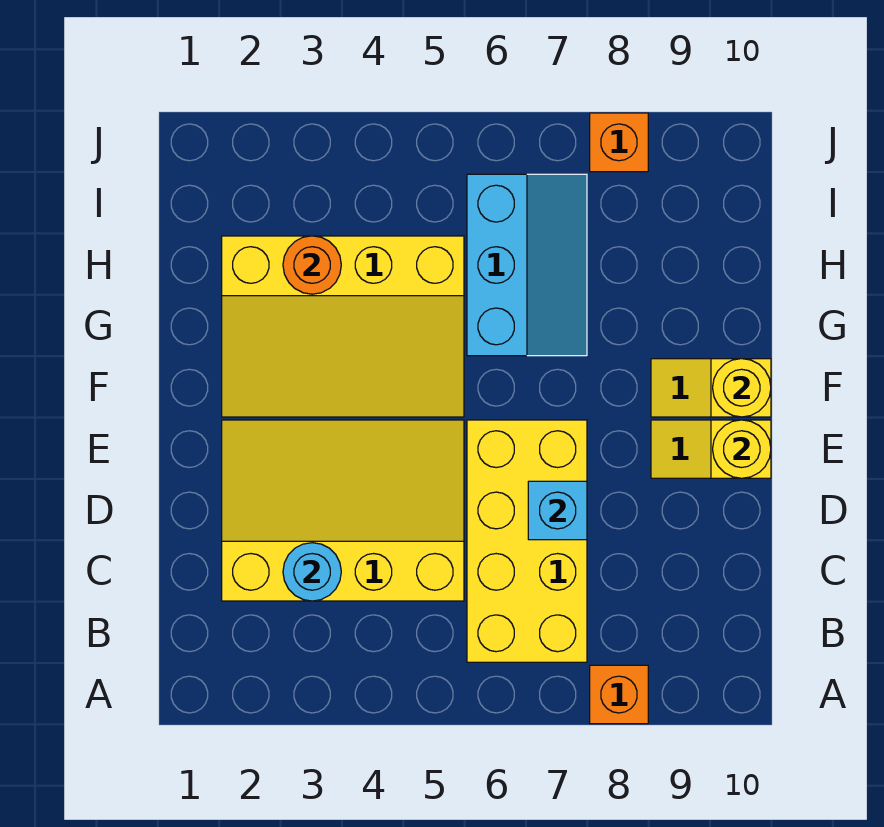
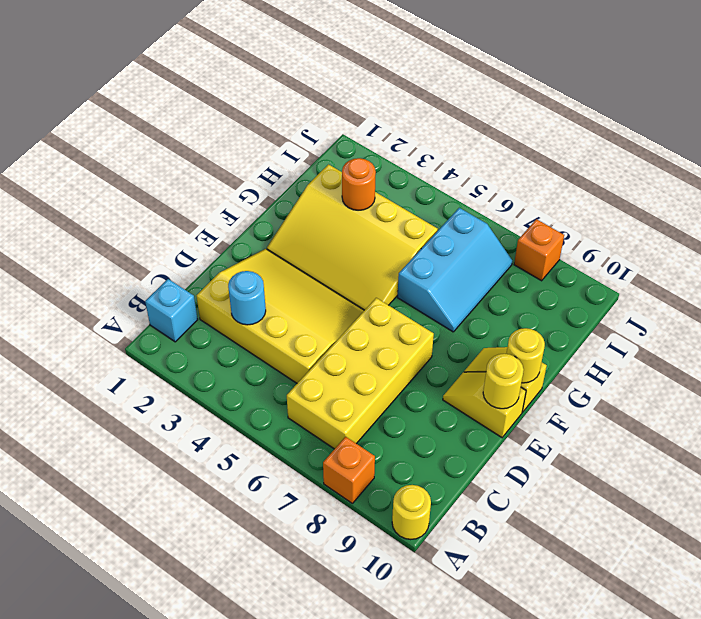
none -> yellow 1x1 round brick [392,485,431,540]
cyan 1x1 brick [528,481,587,540] -> cyan 1x1 brick moved to [145,279,198,342]

